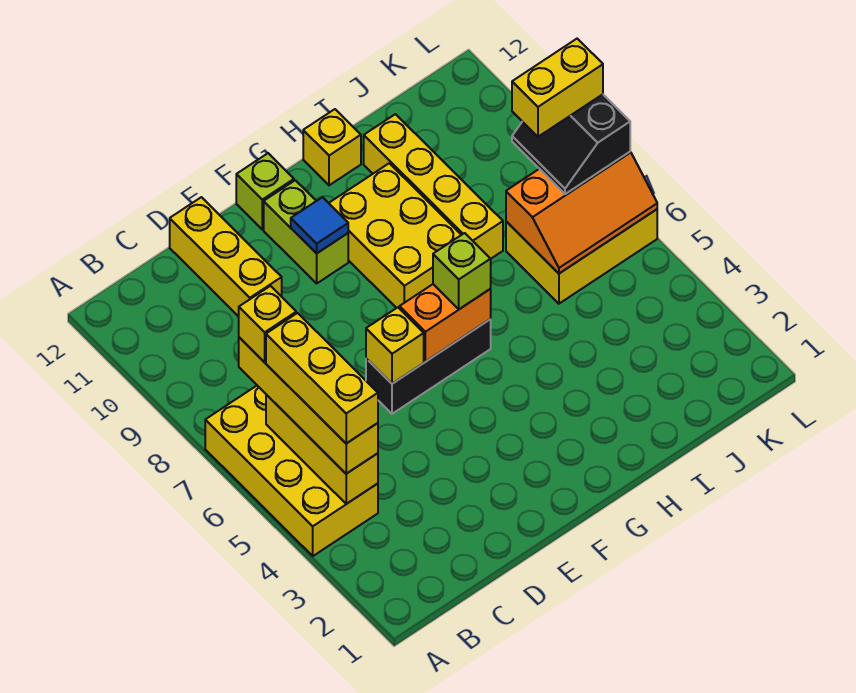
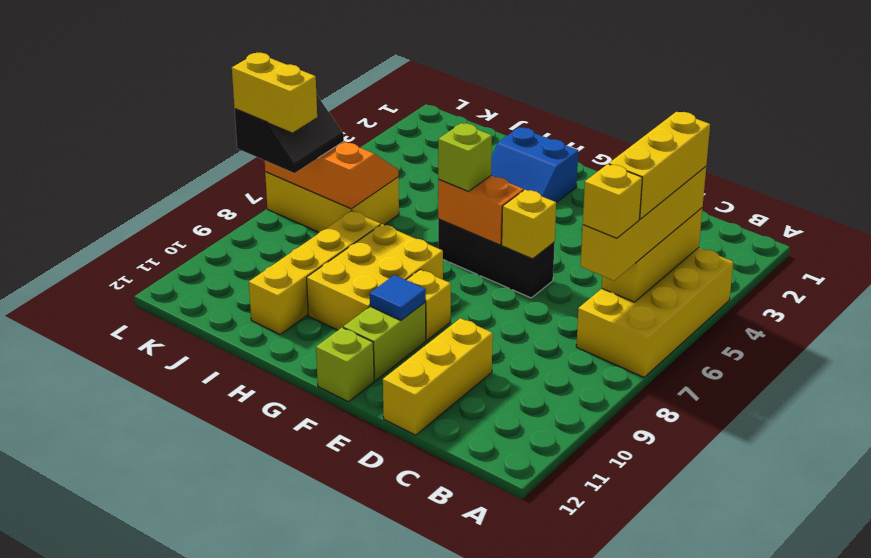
none -> blue 2x2 slope [491,127,578,203]
yellow 1x1 brick [303,109,361,185] -> yellow 1x1 brick moved to [406,270,451,340]

